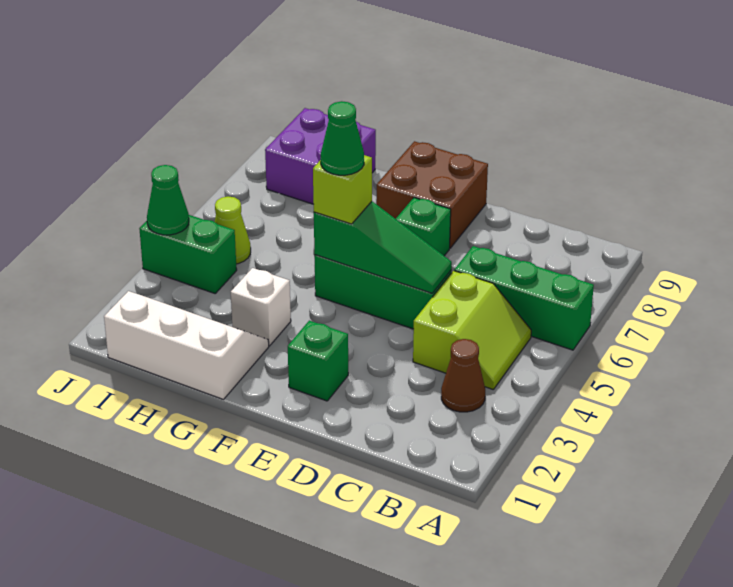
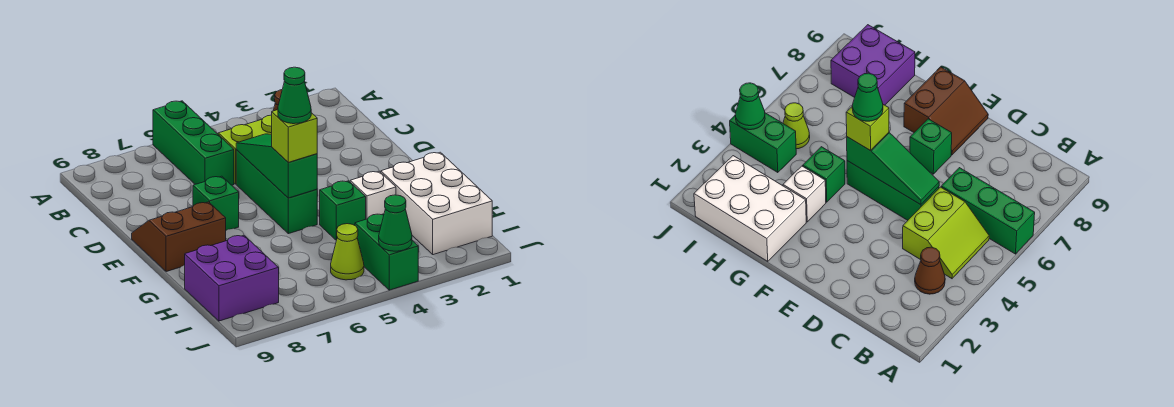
green 1x1 brick [288,320,348,401] -> green 1x1 brick moved to [320,181,366,240]
brown 2x2 brick [376,141,488,248] -> brown 2x2 slope [132,202,226,272]
white 2x3 slope [104,291,269,400] -> white 2x3 brick [381,152,492,255]

